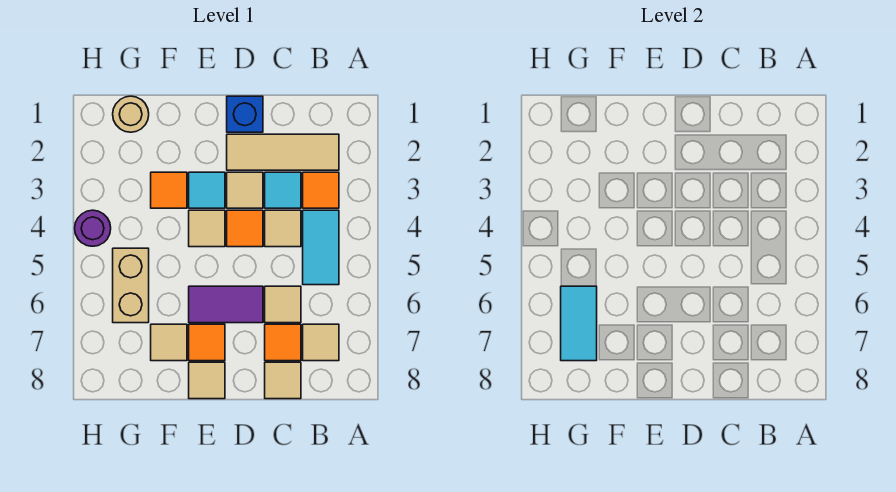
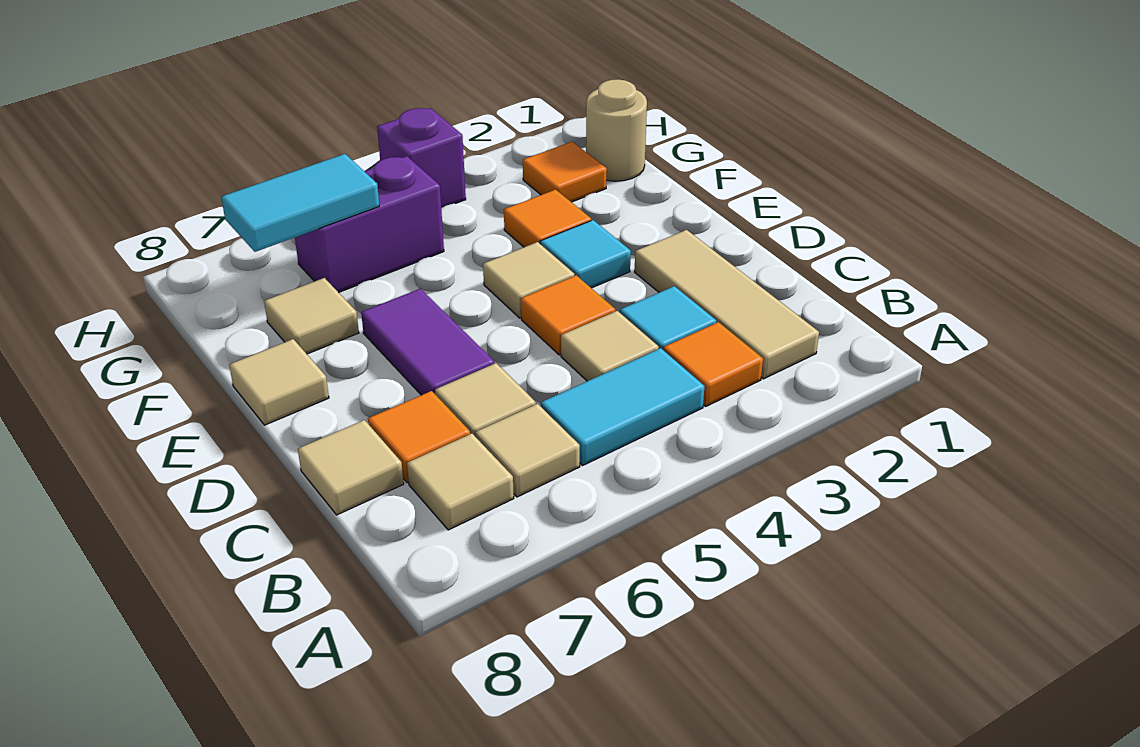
blue 1x1 brick [227,96,263,132] -> none
tan 1x1 tile [227,172,263,208] -> tan 1x1 tile moved to [475,404,580,497]
orange 1x1 tile [189,324,225,361] -> orange 1x1 tile moved to [523,142,607,202]
tan 1x2 brick [113,248,149,323] -> purple 1x2 brick [295,156,444,293]
purple 1x1 round brick [75,210,111,246] -> purple 1x1 brick [377,108,466,208]

